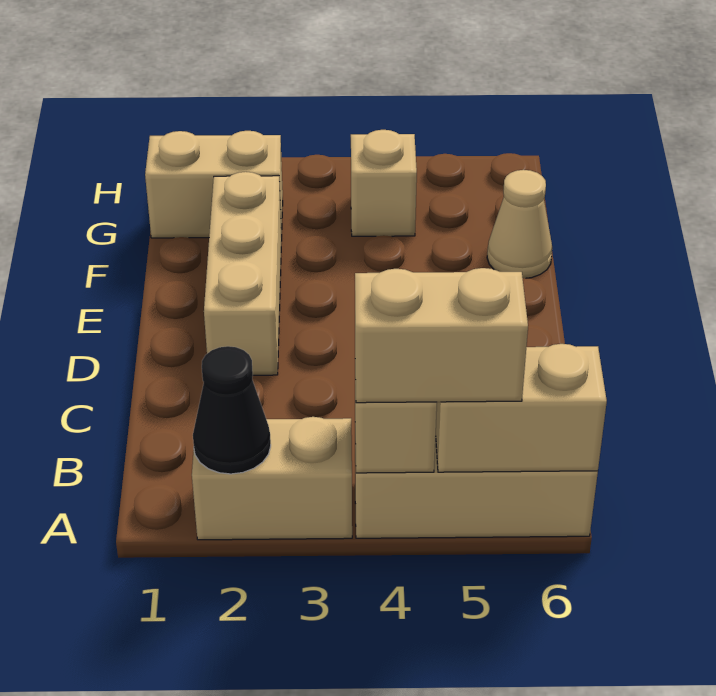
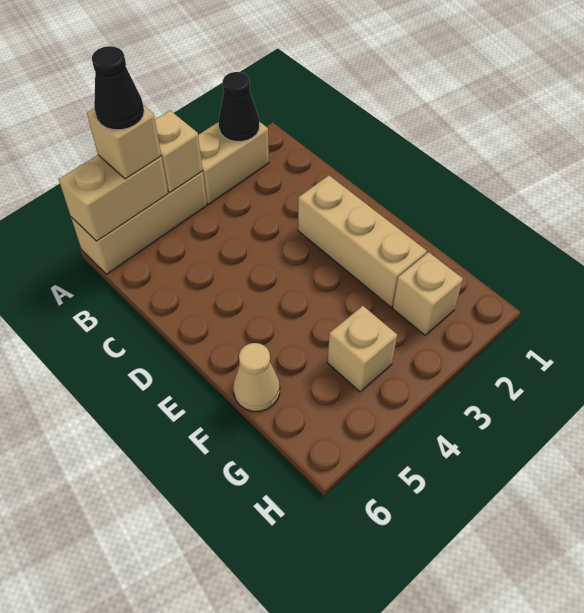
tan 1x2 brick [355,268,528,403] -> tan 1x1 brick [87,105,161,179]
none -> black 1x1 cone [92,46,144,130]
tan 1x2 brick [145,131,283,238] -> tan 1x1 brick [393,252,463,335]

